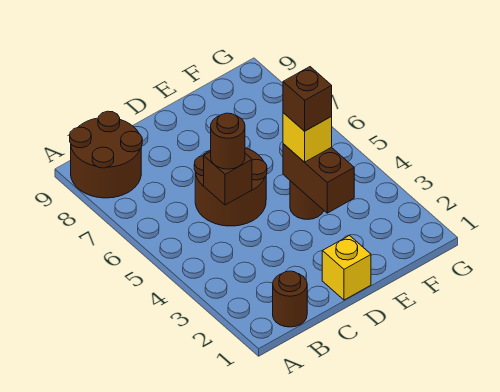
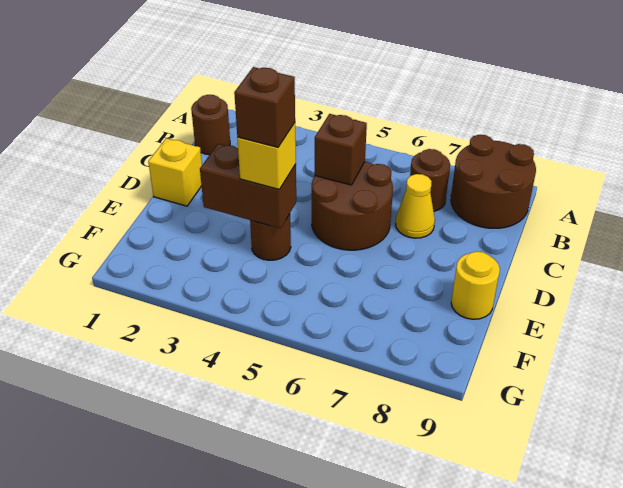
brown 1x1 round brick [211,113,245,169] -> brown 1x1 round brick moved to [410,149,450,211]
none -> yellow 1x1 cone [396,174,435,238]
none -> yellow 1x1 round brick [451,252,500,319]

